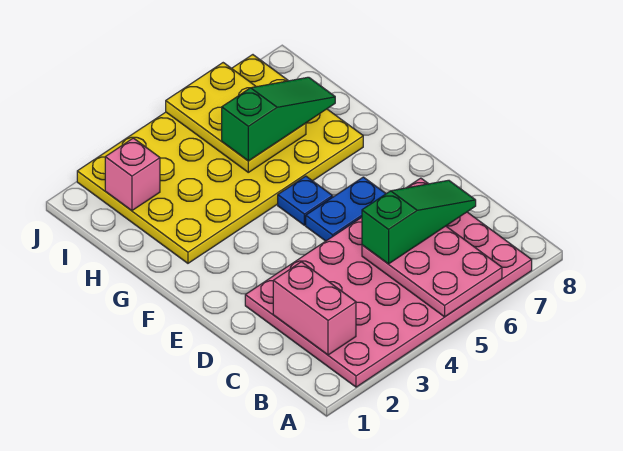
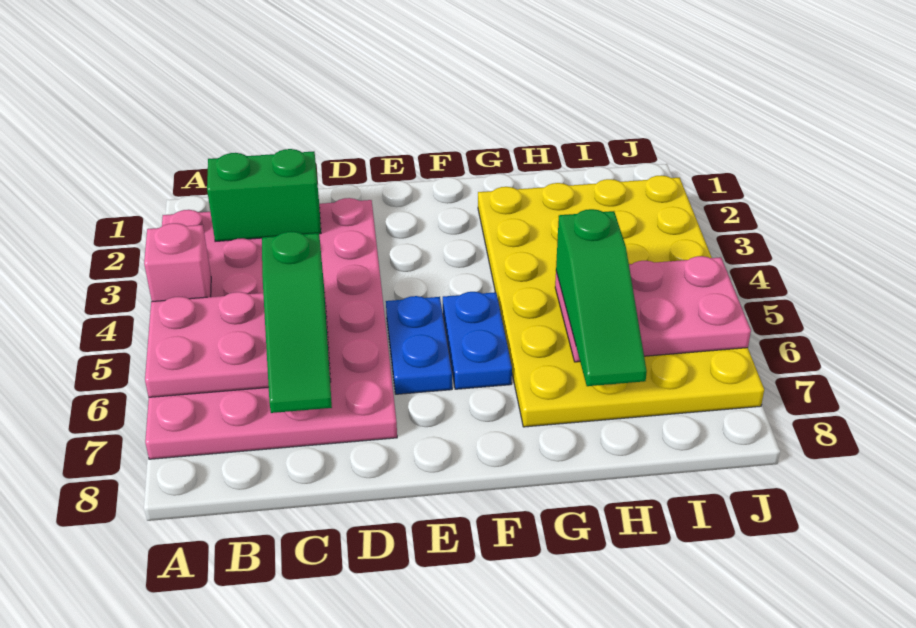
pink 1x2 brick [273,262,356,355] -> green 1x2 brick [207,149,321,242]
blue 1x1 plate [278,176,333,225] -> blue 1x2 plate [443,292,512,389]
yellow 2x3 plate [166,63,306,172] -> pink 2x3 plate [555,256,751,362]
pink 1x1 brick [105,138,160,211] -> pink 1x1 brick moved to [144,223,211,301]

